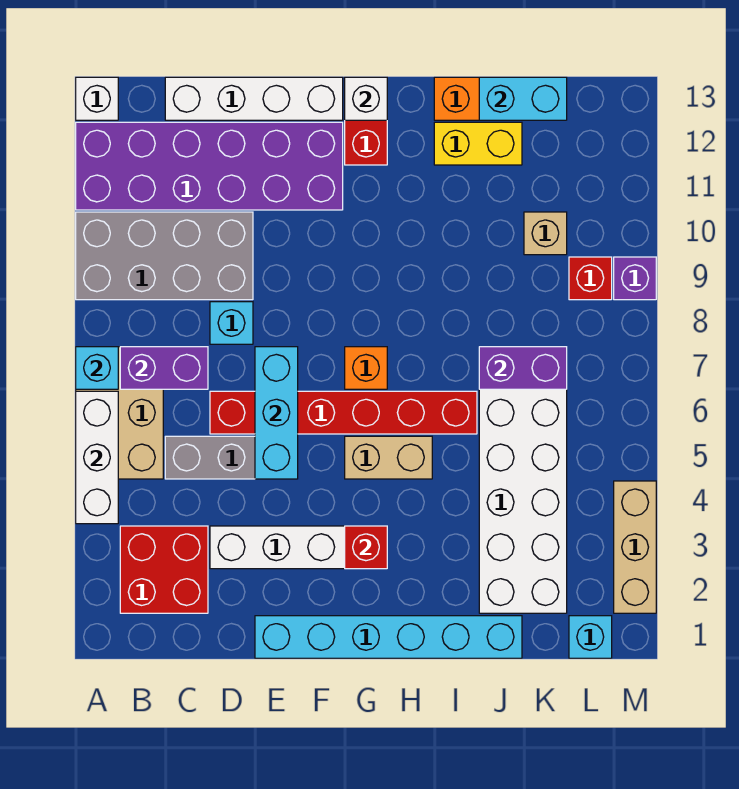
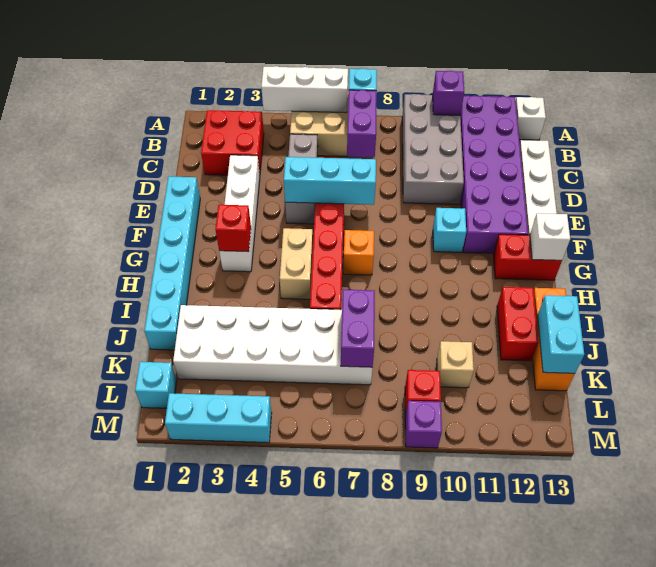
none -> purple 1x1 brick [433,71,464,115]
cyan 1x1 brick [210,302,253,344] -> cyan 1x1 brick moved to [433,208,466,252]
yellow 1x2 brick [434,122,522,165] -> red 1x2 brick [497,287,538,361]
tan 1x3 brick [614,481,656,613] -> cyan 1x3 brick [165,393,272,443]

